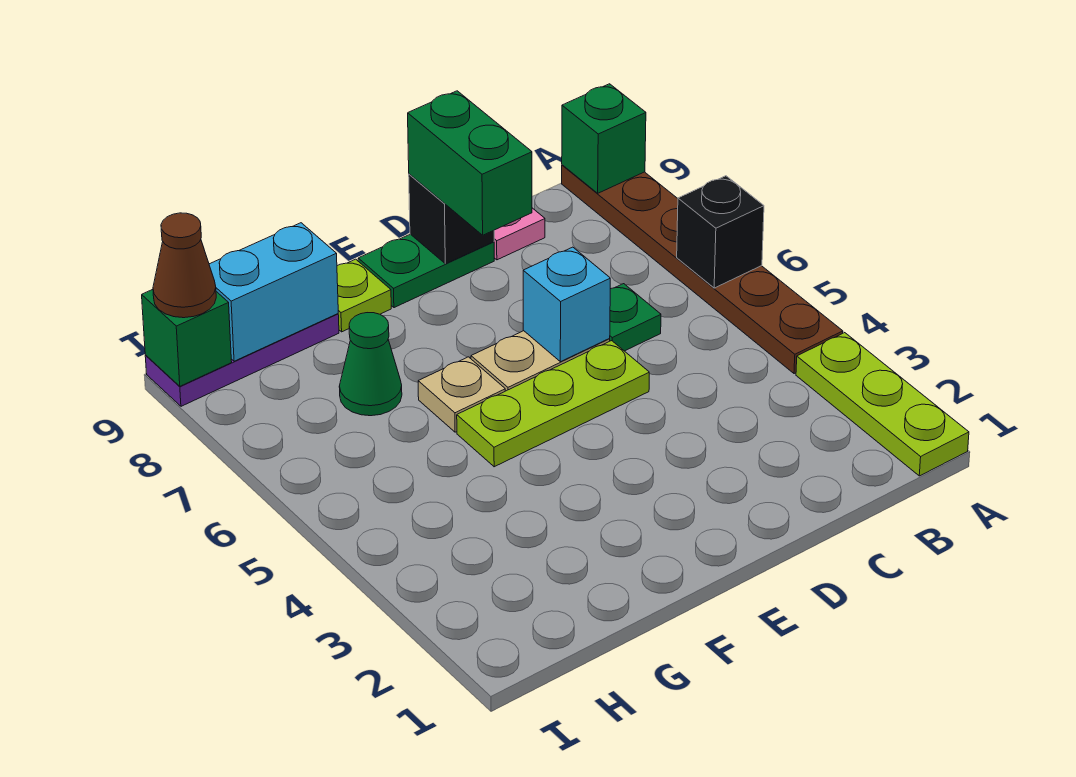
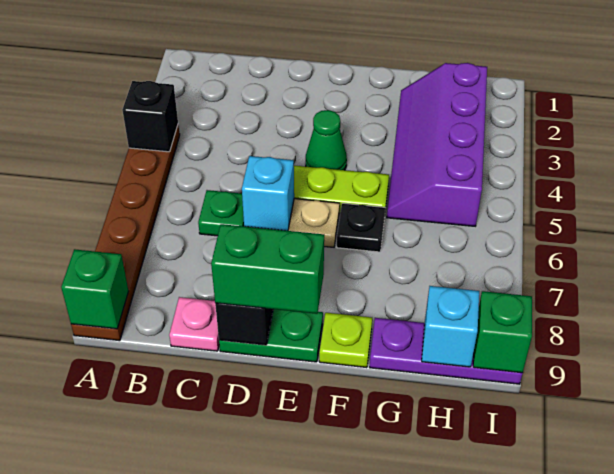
lime 1x3 plate [796,333,969,476] -> none
black 1x1 brick [677,176,764,288] -> black 1x1 brick moved to [122,81,178,152]
green 1x2 brick [408,91,532,235] -> green 1x2 brick turned to [211,224,324,314]
tan 1x1 plate [418,357,505,432] -> black 1x1 plate [337,203,385,252]
none -> purple 2x4 slope [387,63,487,226]
green 1x1 cone [339,313,402,416] -> green 1x1 cone moved to [306,110,347,170]
cyan 1x2 brick [209,223,338,361] -> cyan 1x1 brick [422,286,479,367]
brown 1x1 cone [153,213,216,318] -> none

